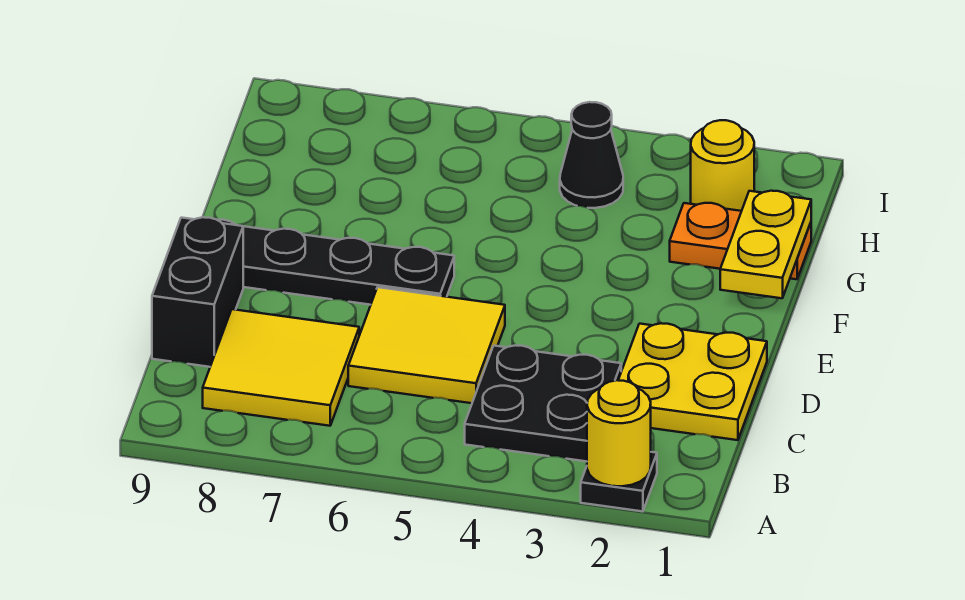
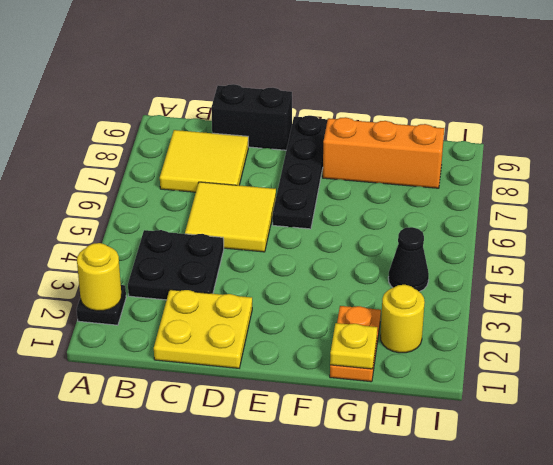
yellow 1x2 plate [720,191,811,298] -> yellow 1x1 plate [330,323,377,369]
none -> orange 1x3 brick [323,117,444,188]

